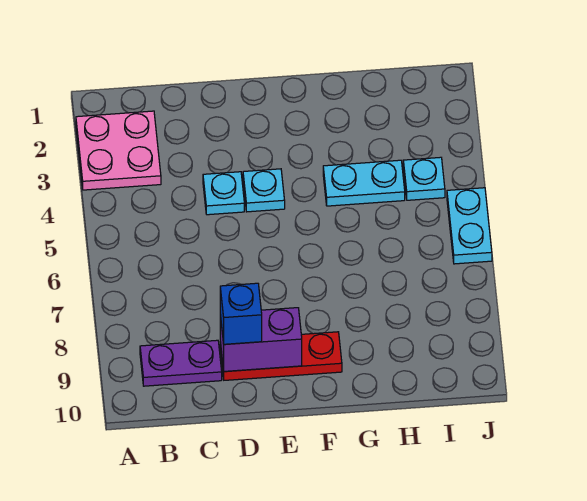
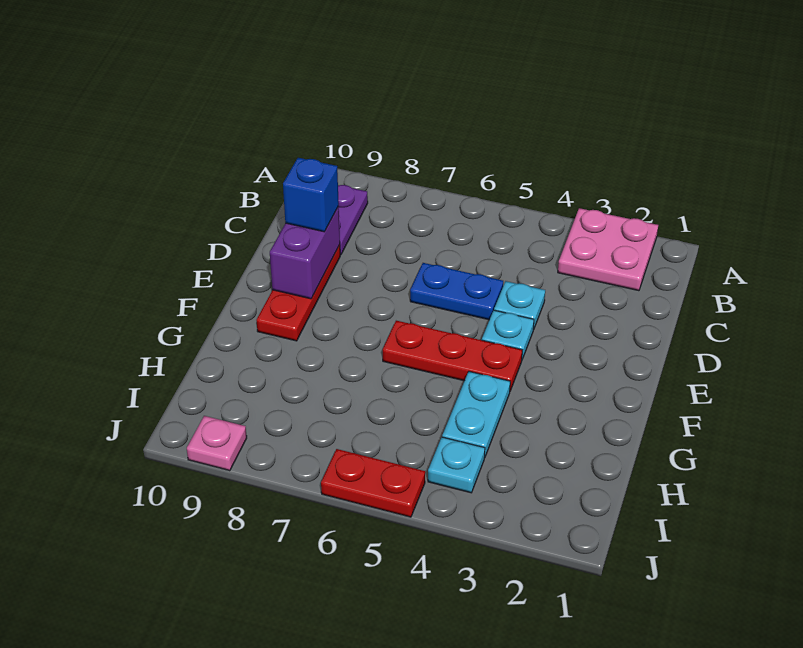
none -> blue 1x2 plate [410,263,503,320]
none -> red 1x3 plate [383,321,522,391]
cyan 1x2 plate [447,188,492,264] -> red 1x2 plate [321,449,425,517]
none -> pink 1x1 plate [187,416,247,471]

